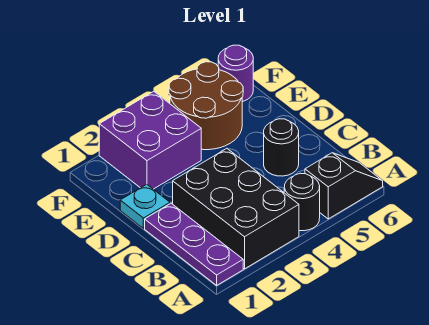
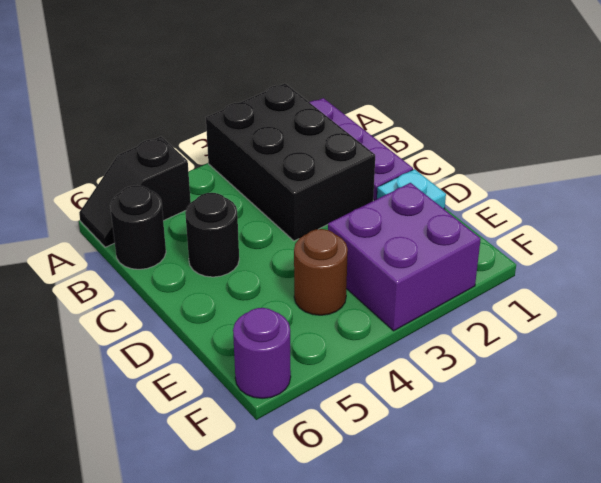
black 1x1 round brick [284,173,320,231] -> black 1x1 round brick moved to [110,186,166,269]
brown 2x2 round brick [169,62,243,150] -> brown 1x1 round brick [294,229,348,315]

